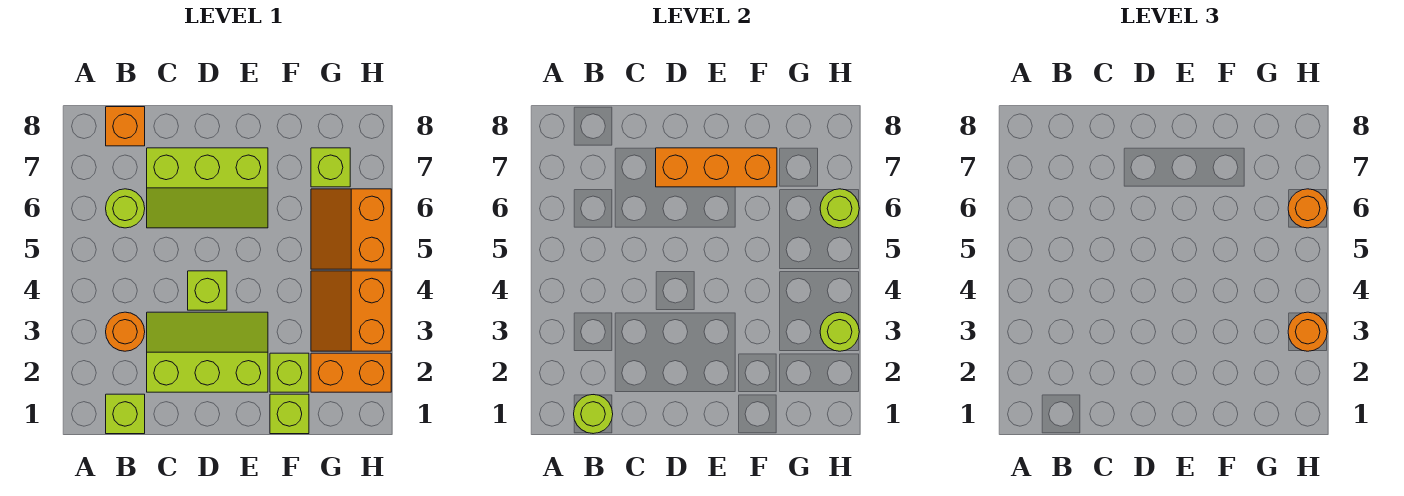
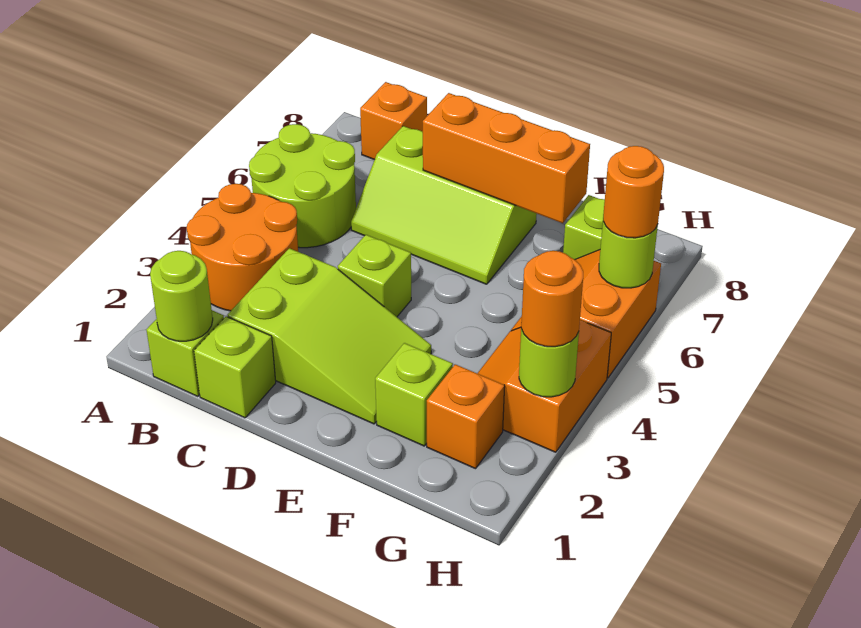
orange 1x1 round brick [106,312,145,351] -> orange 2x2 round brick [187,184,298,311]
lime 1x1 round brick [106,189,145,228] -> lime 2x2 round brick [249,124,356,248]
lime 2x3 slope [147,312,268,392] -> lime 2x3 slope turned to [228,248,431,424]
lime 1x1 brick [270,394,309,434] -> lime 1x1 brick moved to [194,316,276,418]
orange 1x2 brick [311,353,391,392] -> orange 1x1 brick [427,364,505,469]

